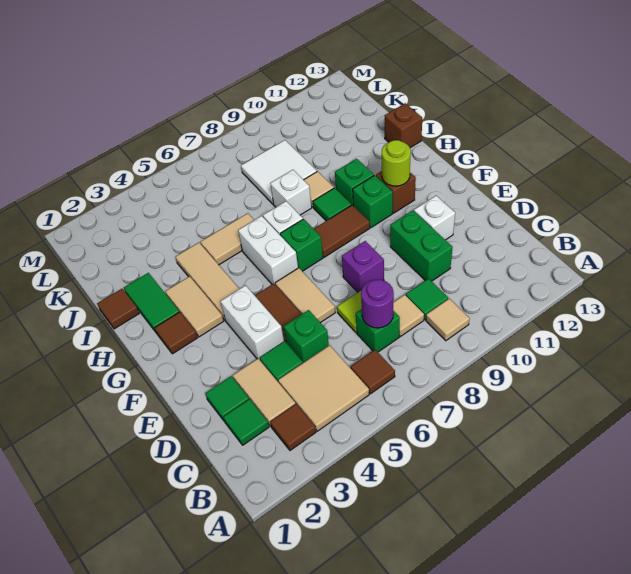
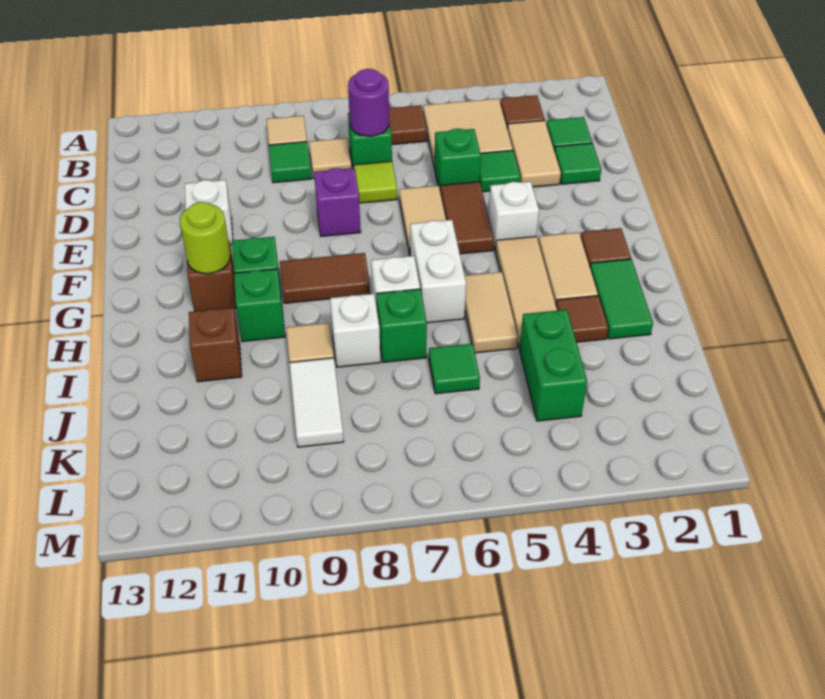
green 1x2 brick [390,211,453,281] -> green 1x2 brick moved to [519,310,587,421]
white 1x2 brick [221,285,284,360] -> white 1x1 brick [489,181,539,250]
green 1x1 brick [280,219,323,271] -> green 1x1 brick moved to [377,289,427,362]
green 1x1 tile [313,188,351,221] -> green 1x1 tile moved to [429,344,480,394]
brown 1x1 tile [97,289,139,329] -> brown 1x1 tile moved to [556,296,608,342]
tan 1x2 tile [201,213,254,265] -> tan 1x2 tile turned to [465,272,518,353]
brown 1x1 brick [385,103,422,148] -> brown 1x1 brick moved to [189,308,242,382]
white 2x2 tile [241,140,317,204] -> white 1x2 tile [289,358,344,447]

